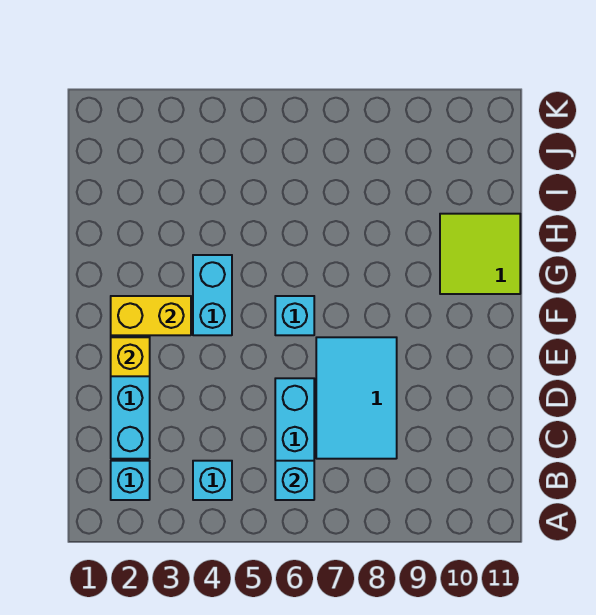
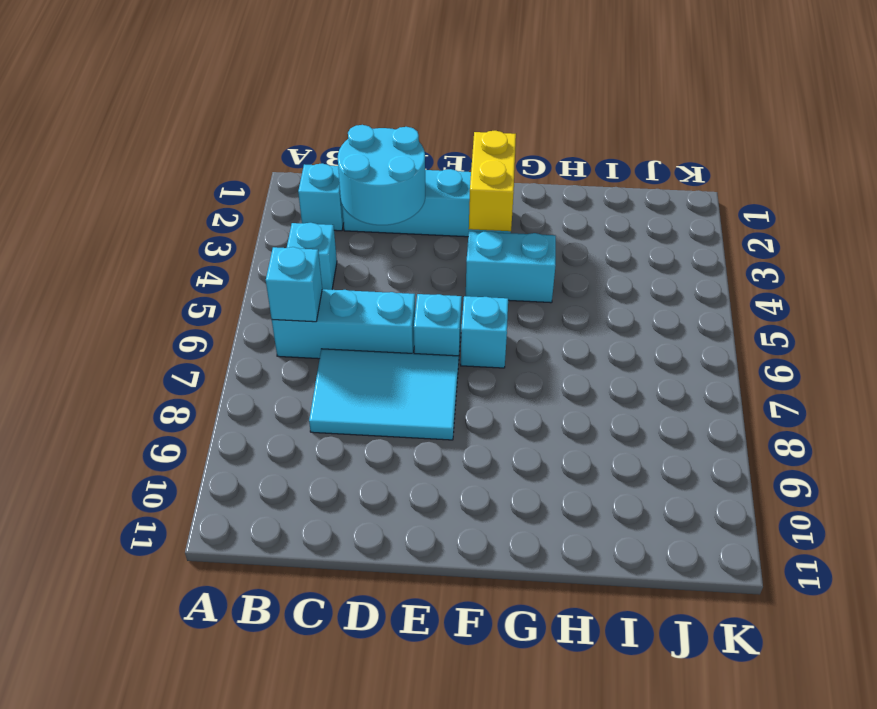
none -> cyan 2x2 round brick [338,125,425,225]
yellow 1x1 brick [111,337,150,376] -> none
none -> cyan 1x1 brick [414,294,462,365]
lime 2x2 tile [440,214,520,294] -> none

